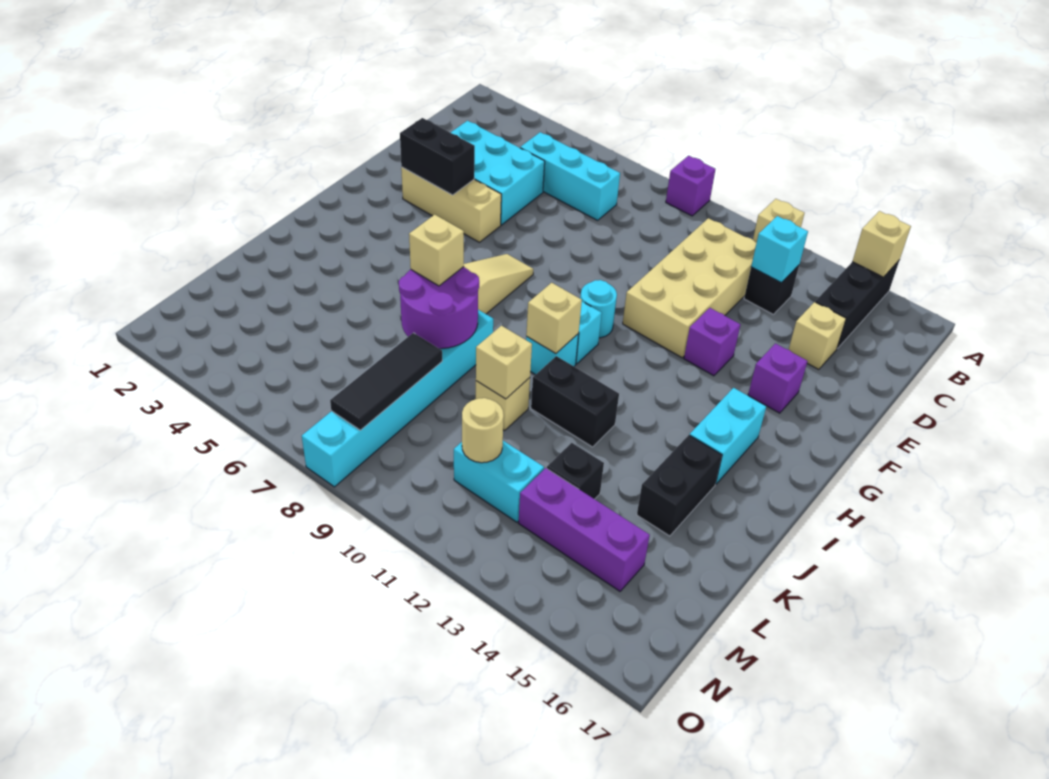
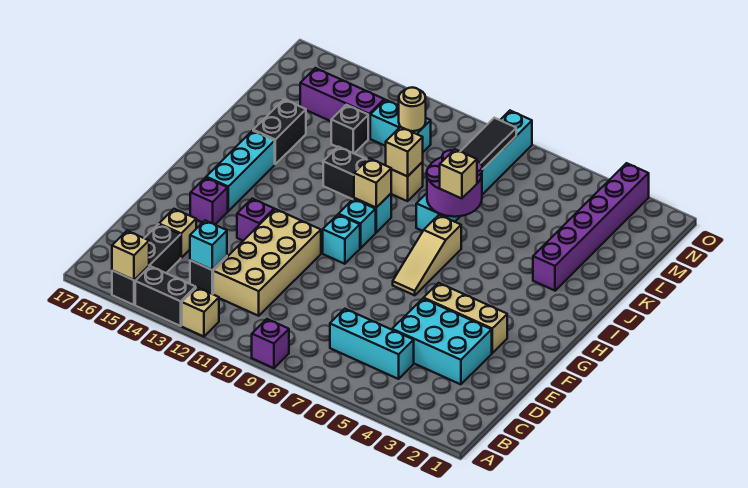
black 1x2 brick [400,118,475,195] -> black 1x2 brick moved to [135,266,196,326]
cyan 1x1 round brick [580,280,617,338] -> cyan 1x1 brick [323,215,360,264]
cyan 1x2 brick [690,388,766,484] -> cyan 1x3 brick [206,131,275,211]
none -> purple 1x6 brick [533,163,649,291]

